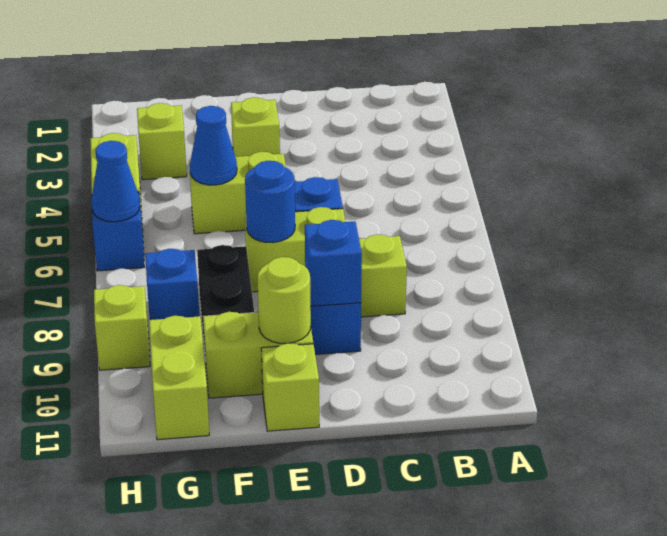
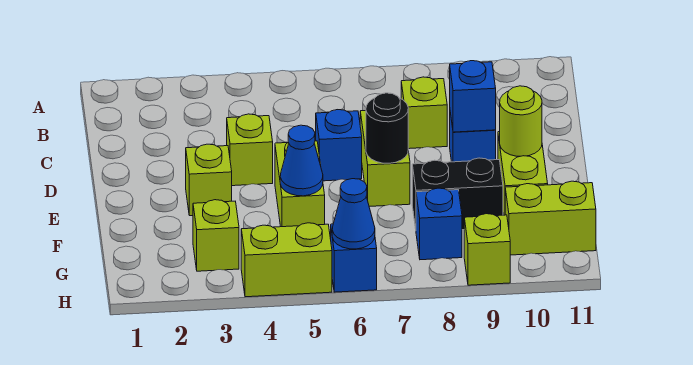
blue 1x1 round brick [245,161,295,243] -> black 1x1 round brick [366,93,408,163]
lime 1x1 brick [261,343,319,431] -> lime 1x1 brick moved to [227,114,273,186]

